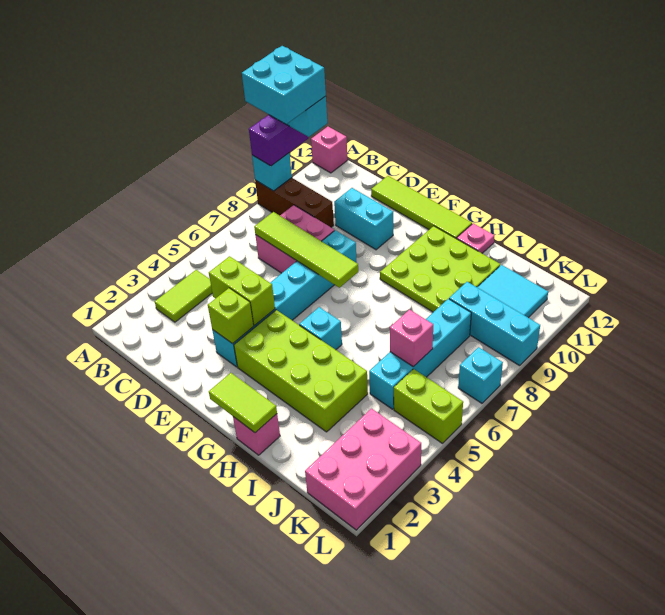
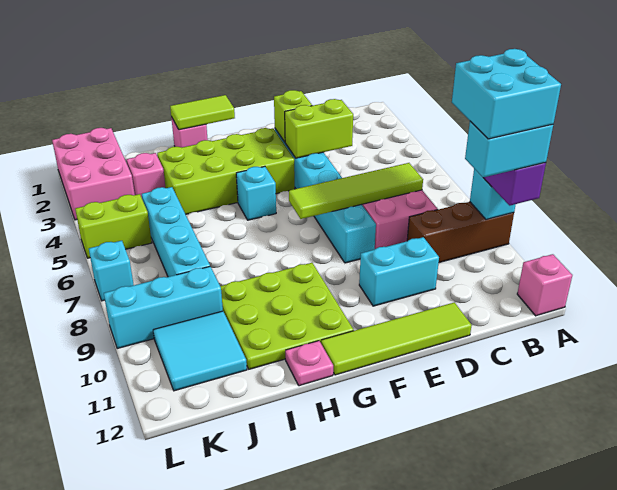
lime 1x2 tile [155,270,212,322] -> none
pink 1x1 brick [390,309,433,367] -> pink 1x1 brick moved to [126,153,166,198]

